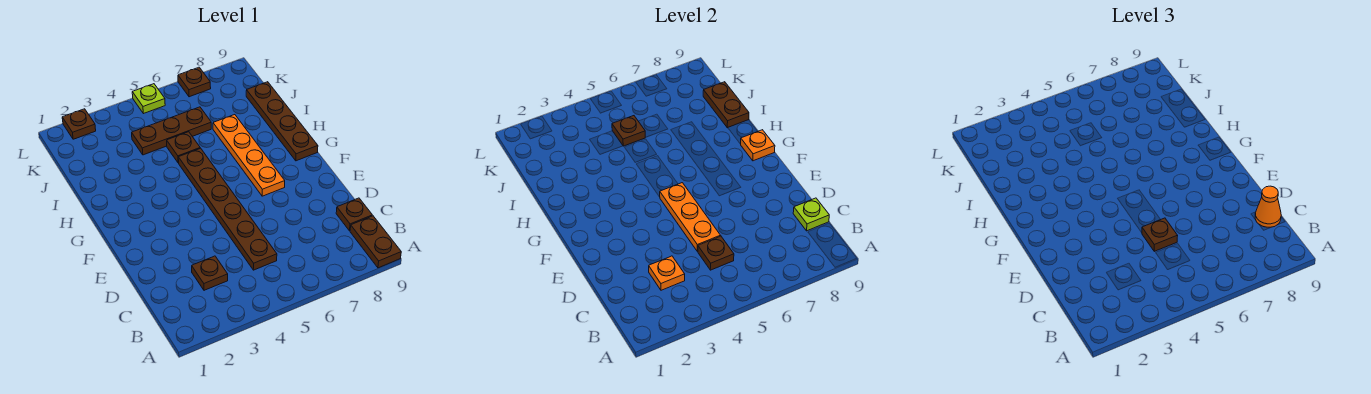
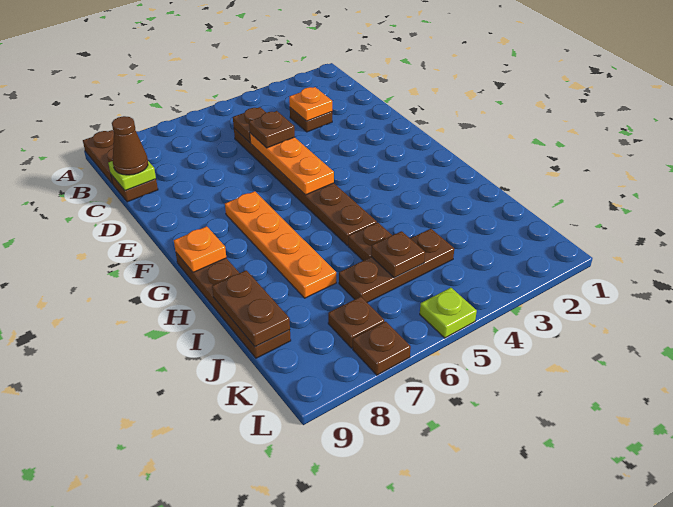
orange 1x1 cone [1255,186,1281,228] -> brown 1x1 cone [112,116,148,175]
brown 1x1 plate [62,109,96,139] -> brown 1x1 plate moved to [328,297,384,348]

